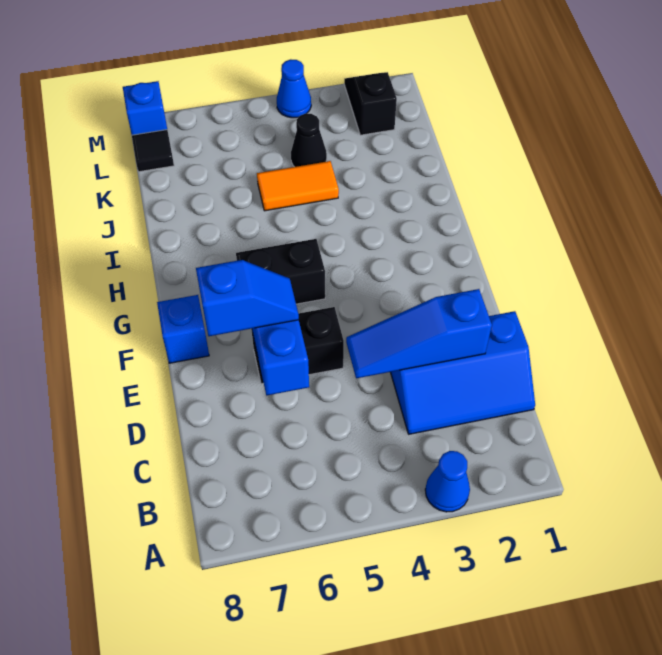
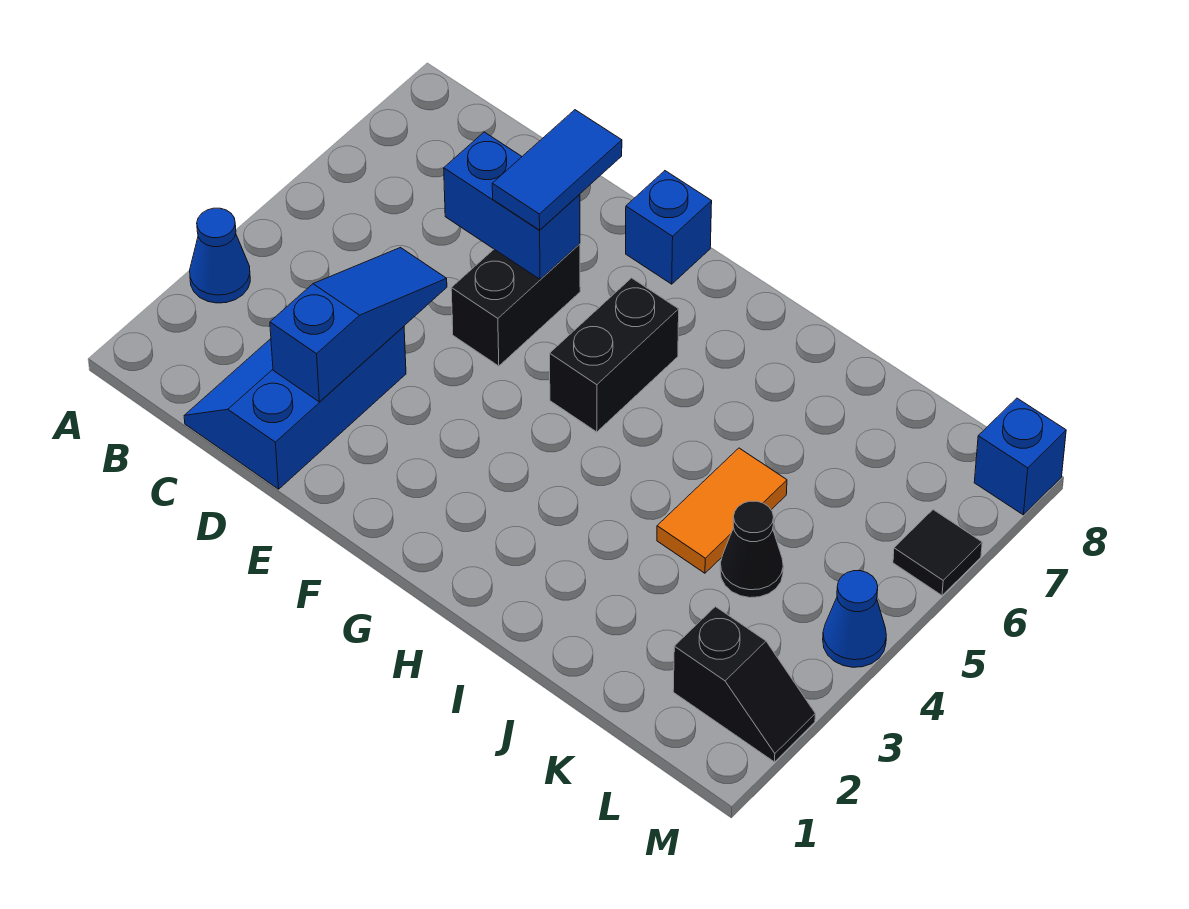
blue 1x2 slope [196,260,299,336] -> blue 1x2 tile [492,110,622,230]
black 1x1 tile [132,130,174,172] -> black 1x1 tile moved to [893,510,982,595]

